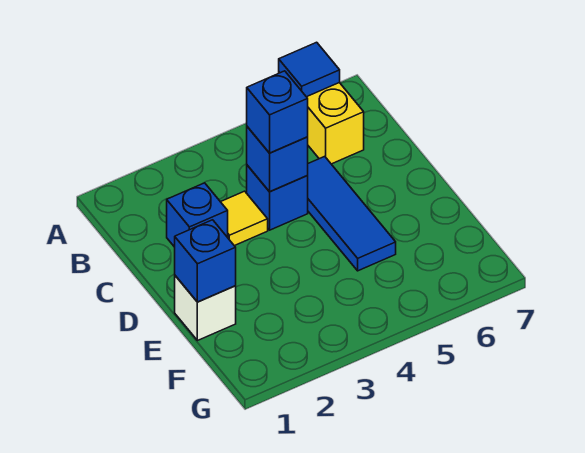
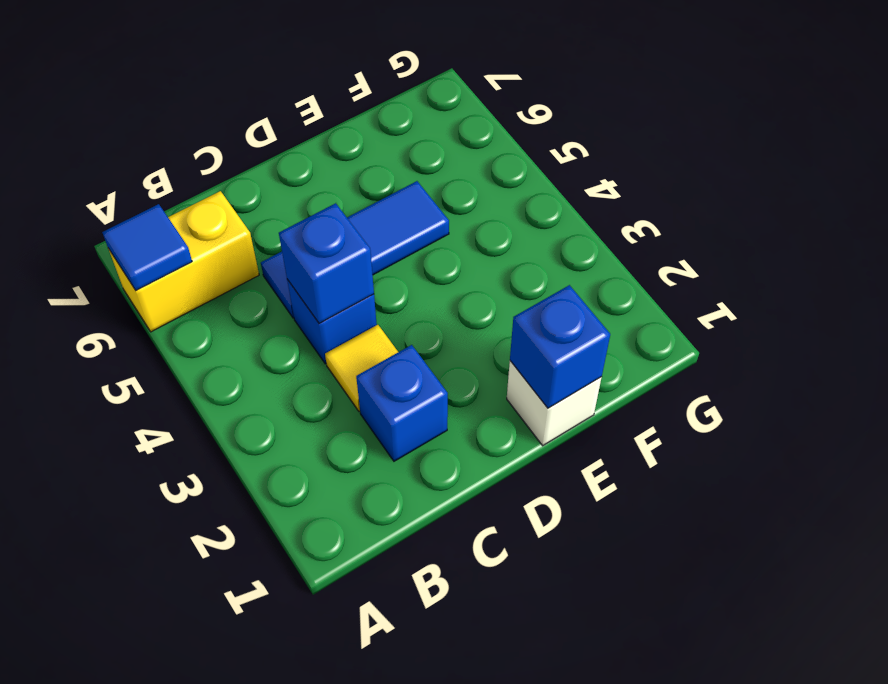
blue 1x1 brick [247,71,308,153] -> none

